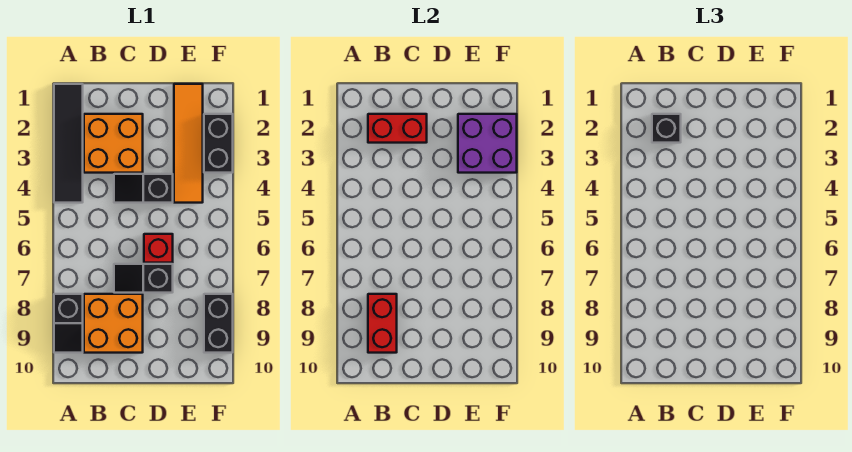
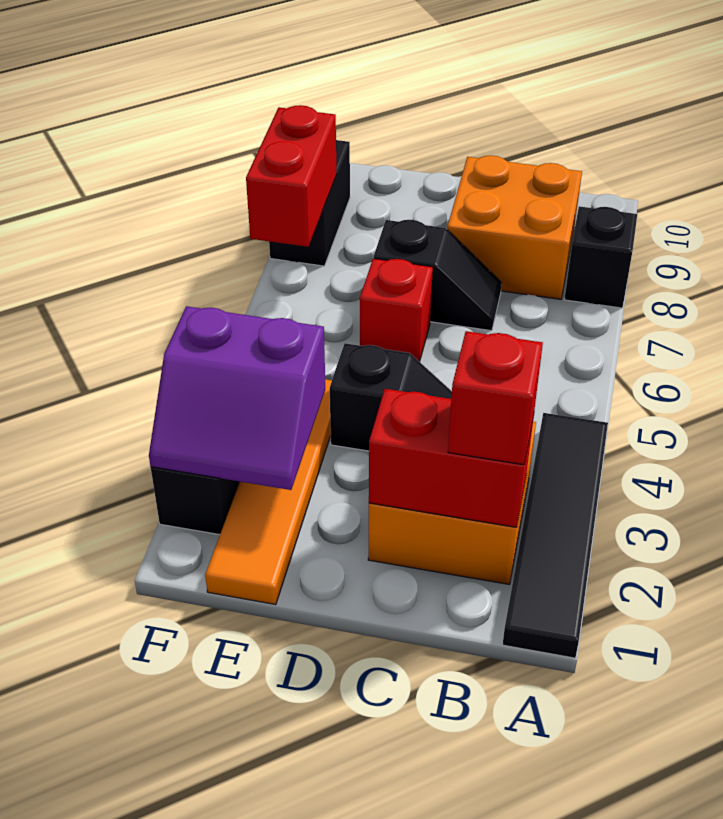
black 1x1 brick [652,114,681,143] -> red 1x1 brick [448,331,543,465]
red 1x2 brick [368,294,397,353] -> red 1x2 brick moved to [246,105,337,247]
purple 2x2 brick [458,114,517,173] -> purple 2x2 slope [149,306,325,490]

